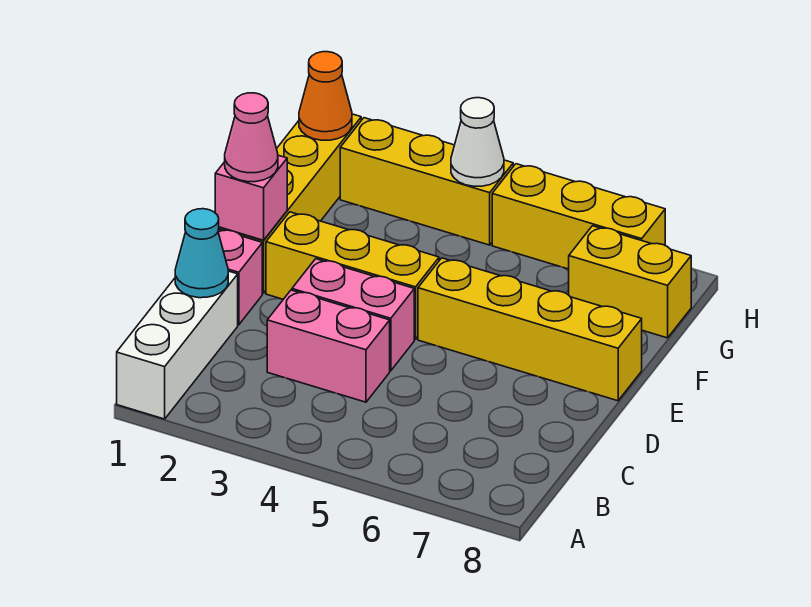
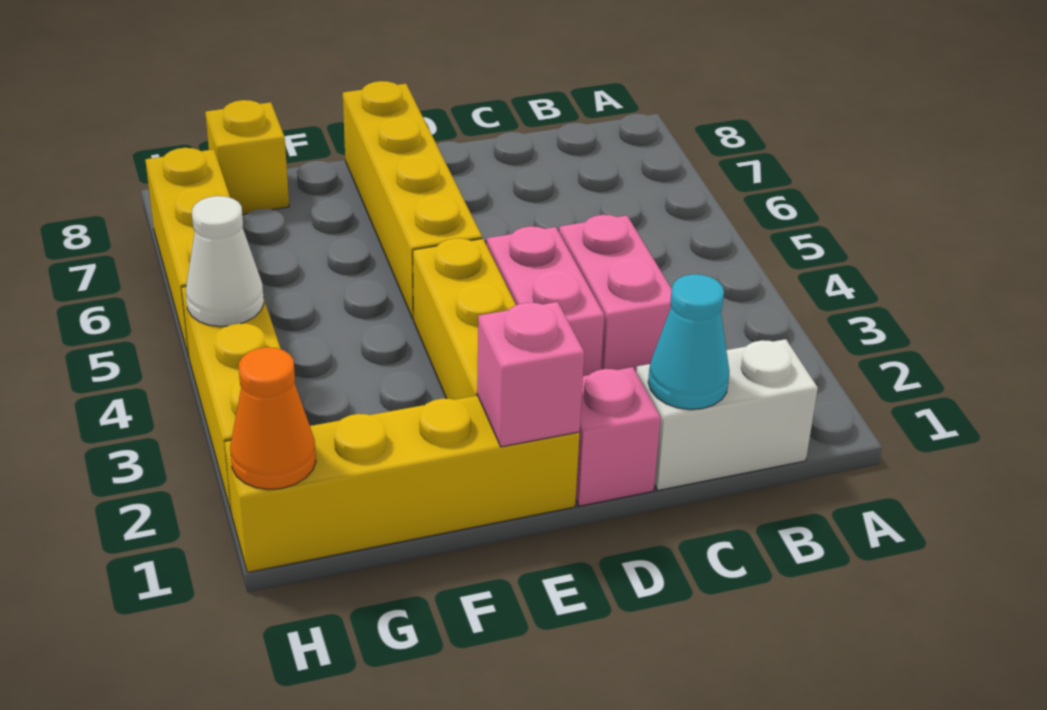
white 1x3 brick [117,271,238,419] -> white 1x2 brick [636,339,818,490]
pink 1x1 cone [225,93,278,182] -> none
yellow 1x2 brick [569,226,691,338] -> yellow 1x1 brick [205,100,289,214]

